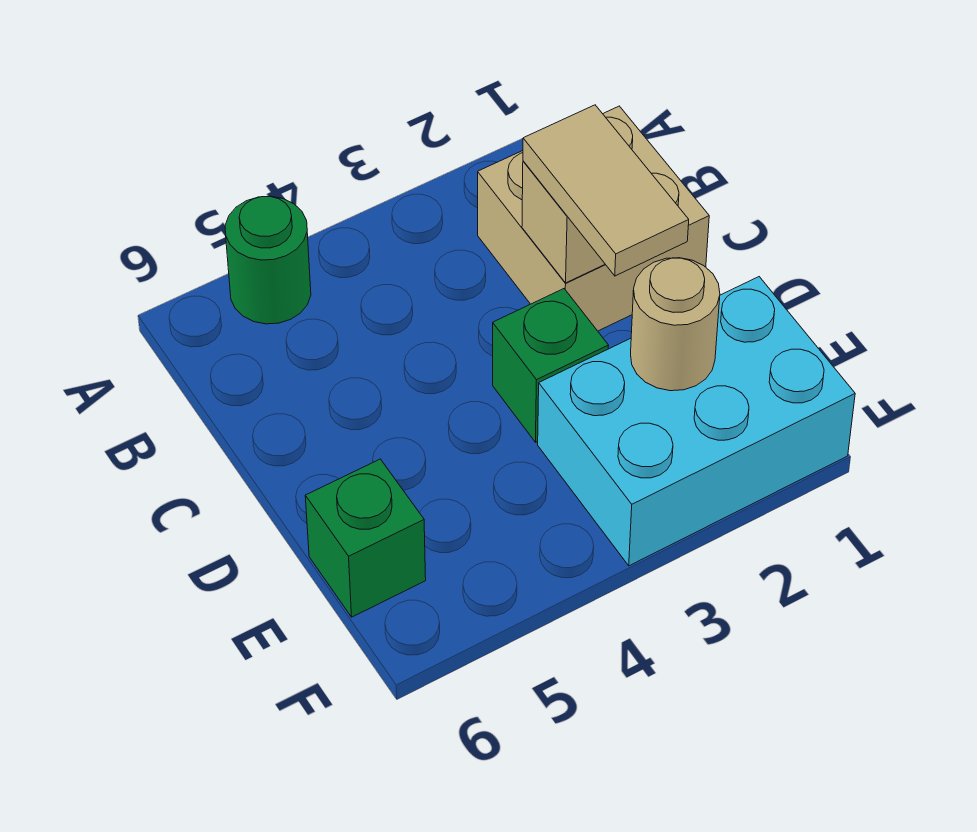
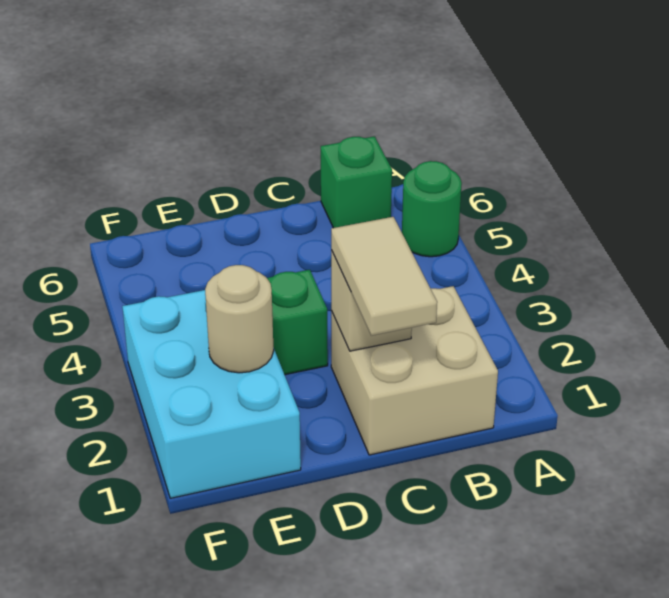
tan 1x2 tile [523,105,689,276] -> tan 1x2 tile turned to [331,217,437,336]
green 1x1 brick [305,459,426,617] -> green 1x1 brick moved to [321,136,392,228]

